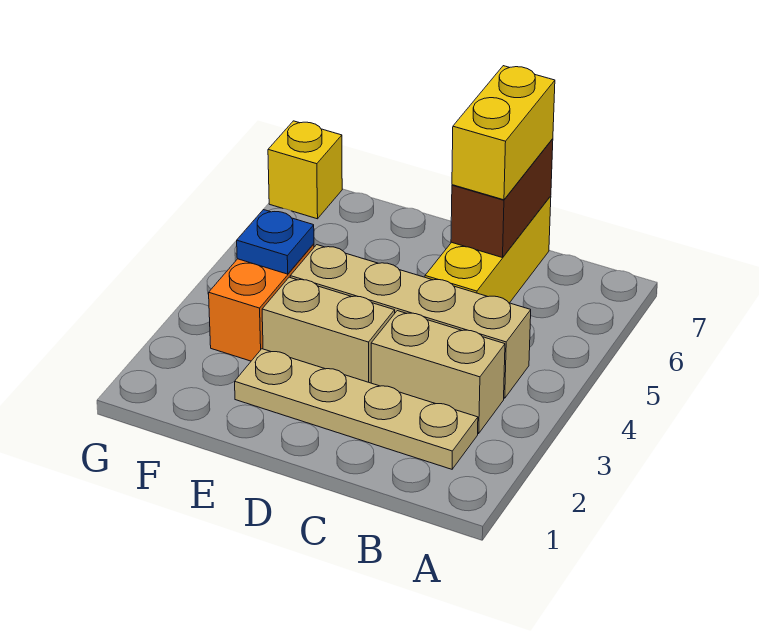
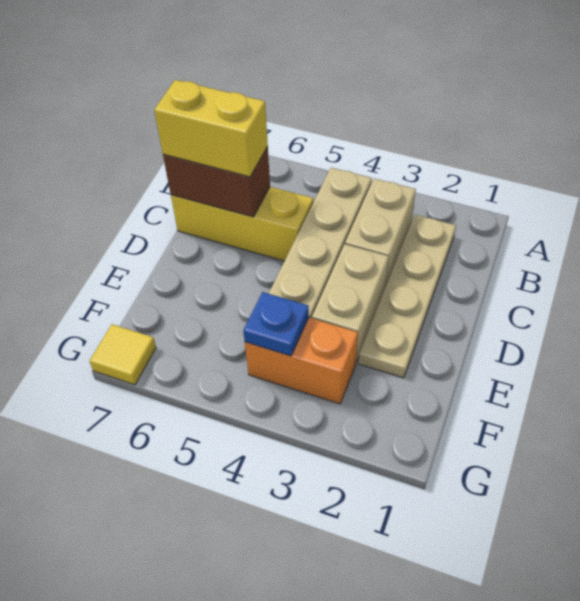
yellow 1x1 brick [268,121,342,219] -> yellow 1x1 tile [90,324,156,385]

